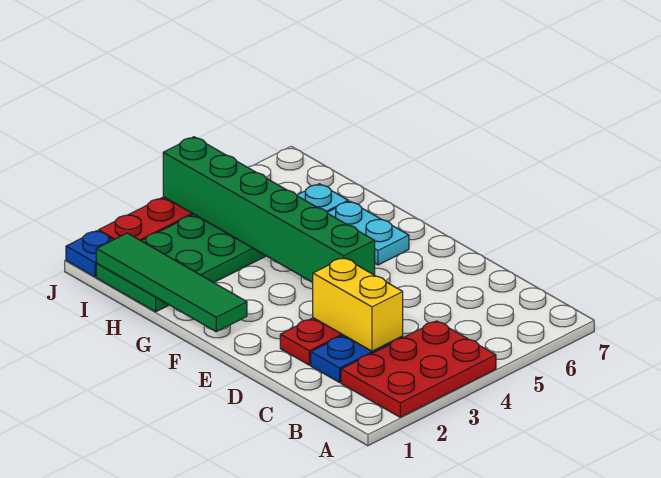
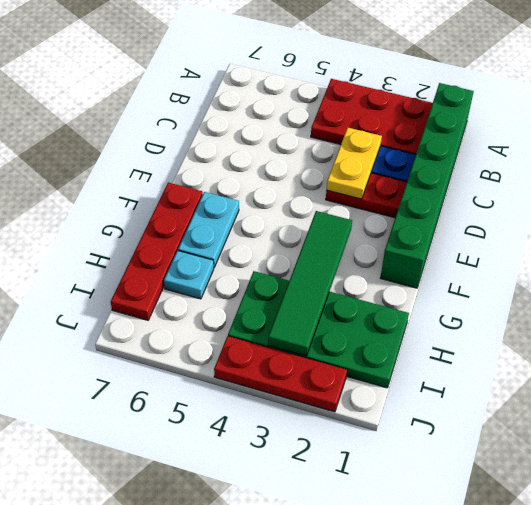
yellow 1x2 brick [313,258,403,351] -> yellow 1x2 plate [327,128,382,199]
green 1x6 brick [163,137,375,282] -> green 1x6 brick moved to [380,83,474,288]
green 1x4 tile [96,233,247,332] -> green 1x4 tile moved to [268,211,352,356]
none -> red 1x4 plate [111,182,203,320]
blue 1x1 plate [66,231,113,277] -> none

